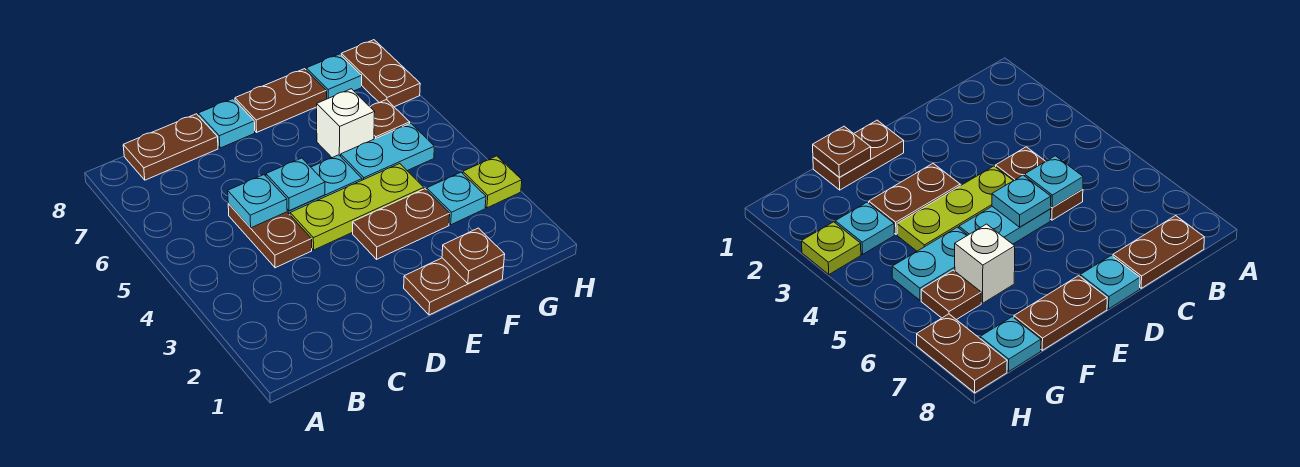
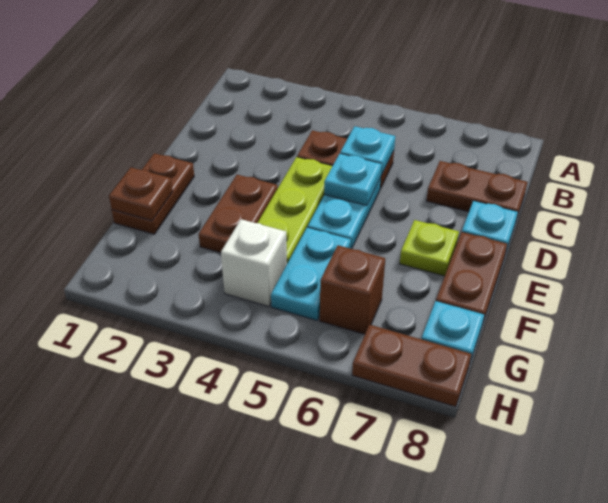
brown 1x2 plate [123,114,218,180] -> brown 1x2 plate turned to [426,161,527,220]
white 1x1 brick [317,89,375,158] -> white 1x1 brick moved to [221,219,287,307]
cyan 1x1 plate [427,172,486,225] -> none
brown 1x1 plate [371,100,410,139] -> brown 1x1 brick [320,245,385,334]
lime 1x1 plate [463,156,522,208] -> lime 1x1 plate moved to [400,220,459,276]

